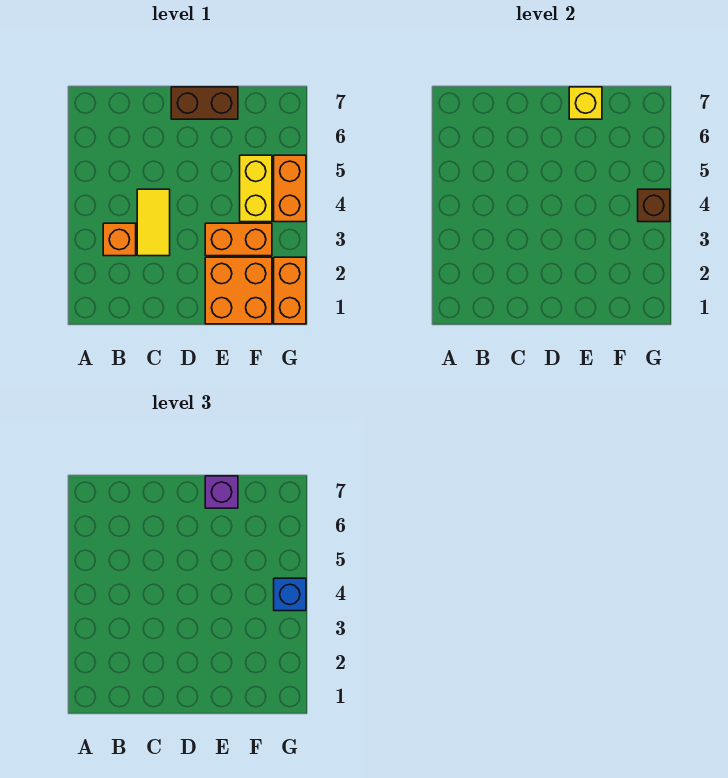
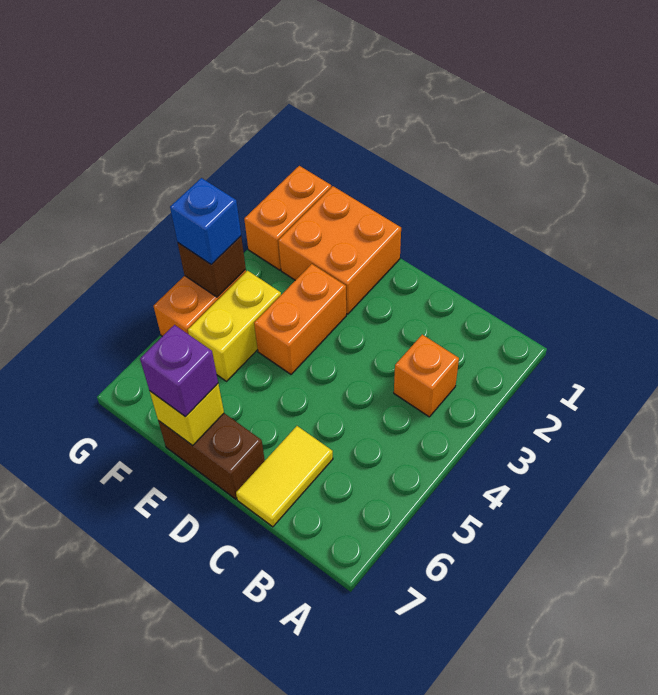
yellow 1x2 tile [137,189,170,256] -> yellow 1x2 tile moved to [236,426,333,527]
orange 1x2 brick [205,223,272,256] -> orange 1x2 brick turned to [254,264,346,374]

